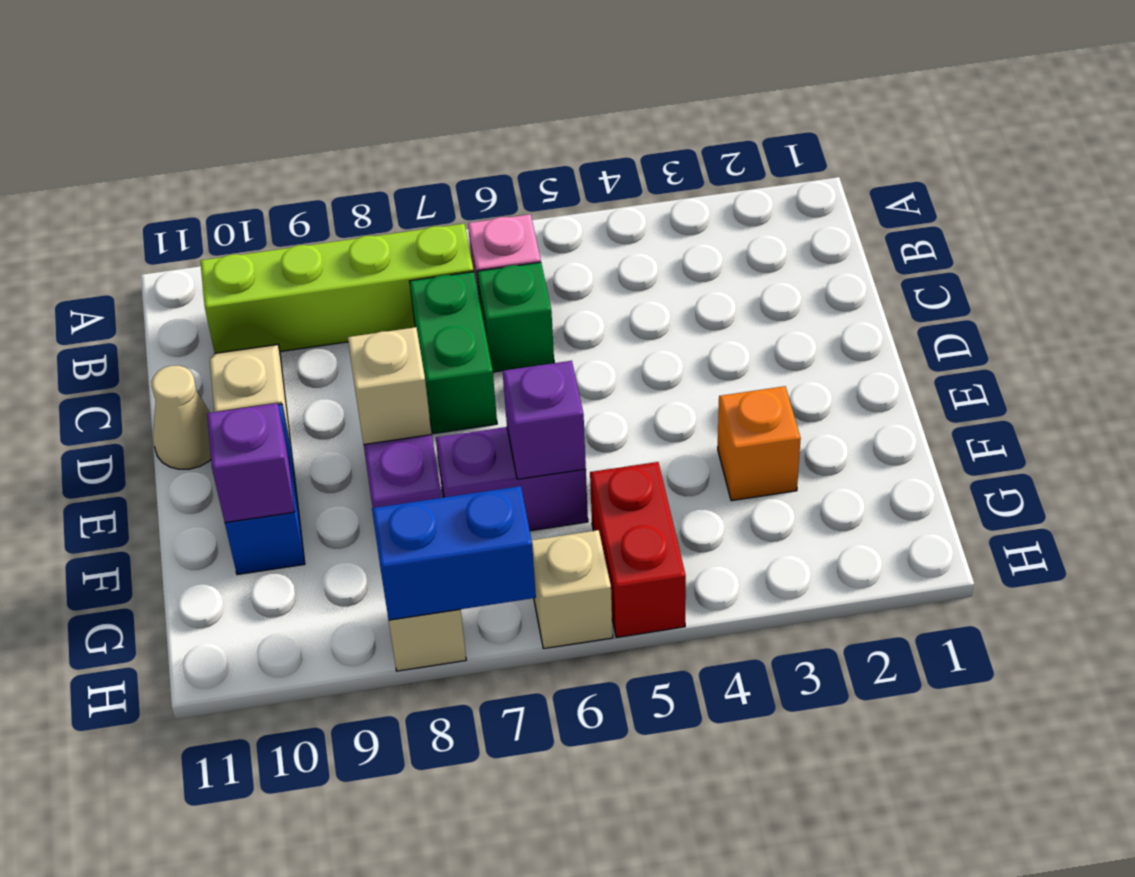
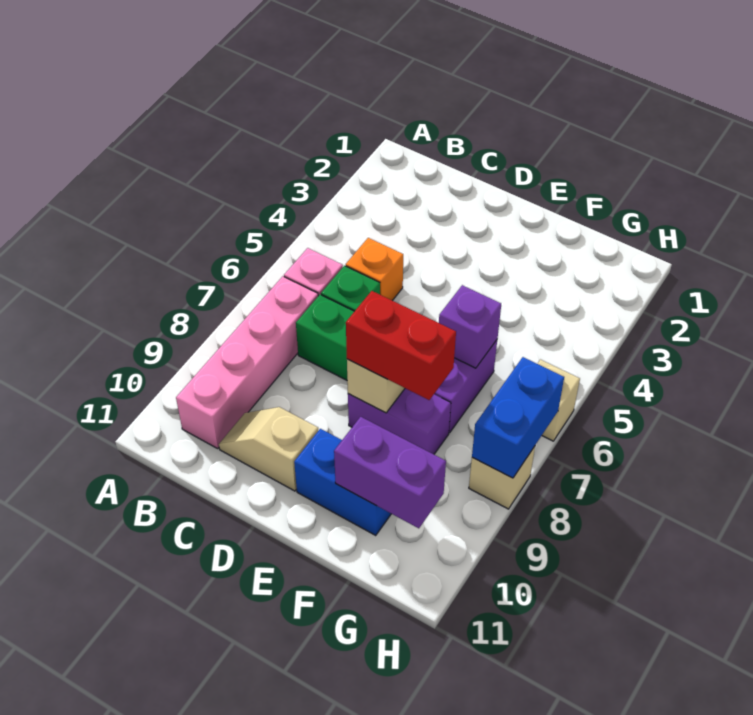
lime 1x4 brick [200,224,474,353] -> pink 1x4 brick [176,276,318,448]
tan 1x1 cone [152,365,211,469] -> none
orange 1x1 brick [718,386,801,501] -> orange 1x1 brick moved to [346,238,403,301]
purple 1x1 brick [207,403,295,523] -> purple 1x2 brick [334,417,446,528]
red 1x2 brick [590,462,686,637] -> red 1x2 brick moved to [346,291,456,400]

